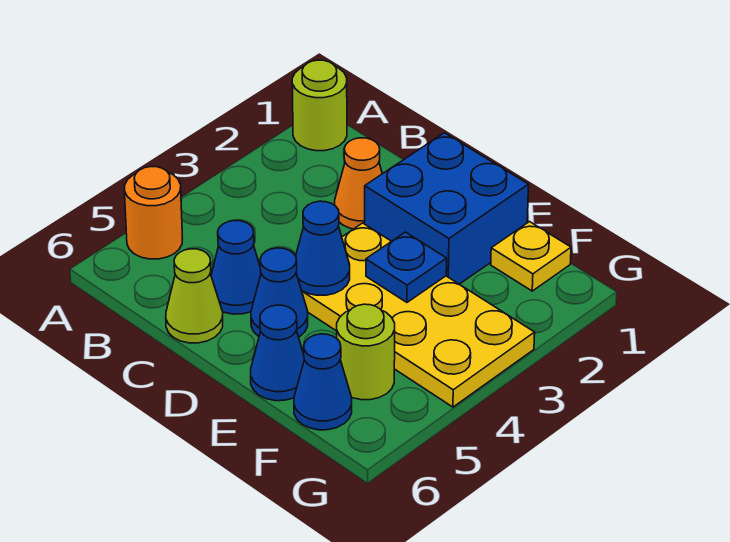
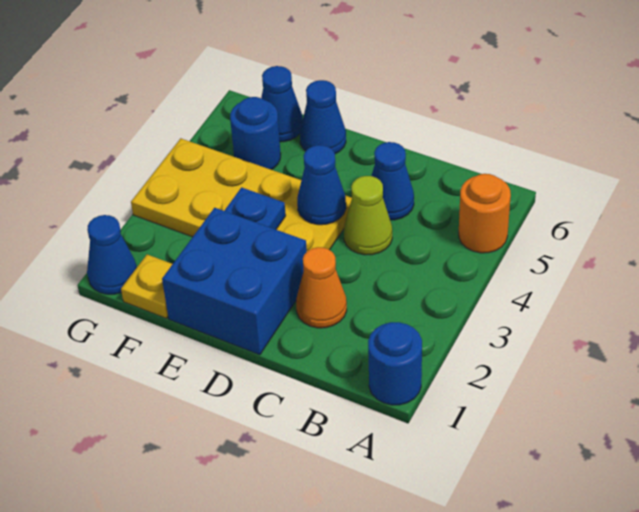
lime 1x1 round brick [292,60,347,151] -> blue 1x1 round brick [368,322,422,405]
lime 1x1 cone [166,249,223,343] -> lime 1x1 cone moved to [344,176,392,255]
blue 1x1 cone [251,248,308,337] -> blue 1x1 cone moved to [87,215,137,294]
lime 1x1 round brick [337,304,395,400] -> blue 1x1 round brick [230,97,281,170]

